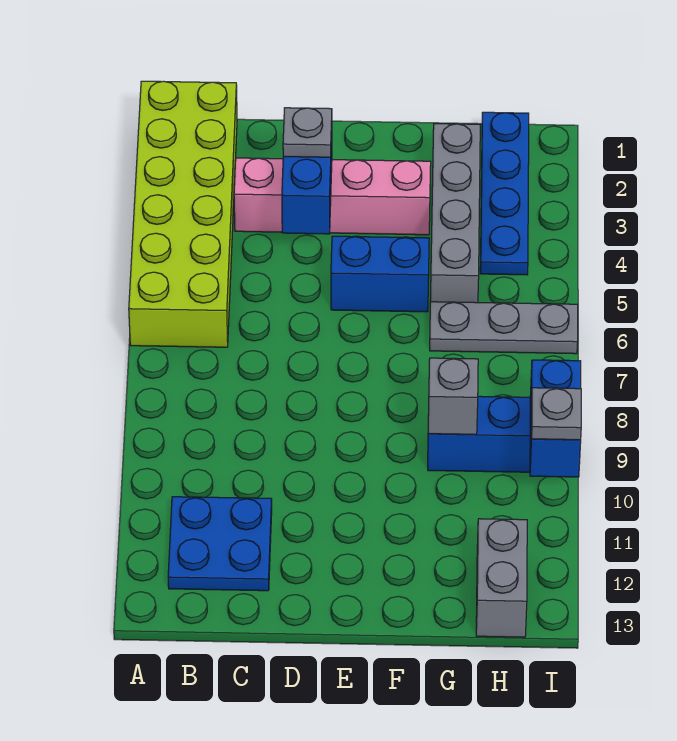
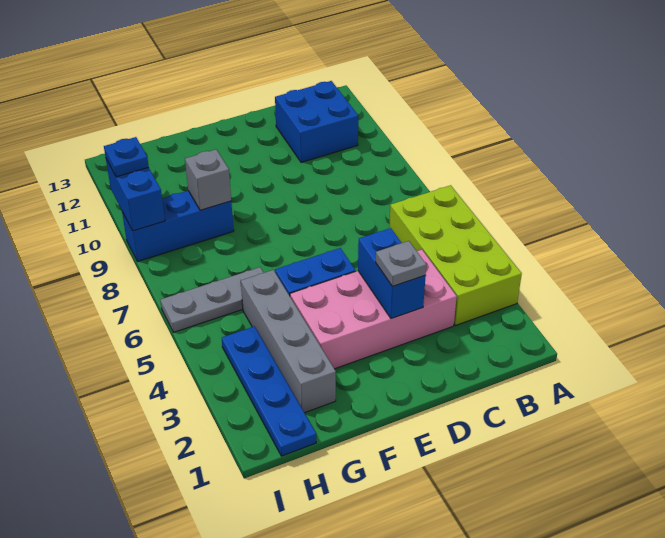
lime 2x6 brick [129,81,237,347] -> lime 2x4 brick [389,185,522,325]
blue 2x2 plate [168,497,272,591] -> blue 2x2 brick [275,81,358,162]
pink 1x4 brick [234,158,431,235] -> pink 2x4 brick [290,250,457,369]
grey 1x2 brick [476,519,527,637] -> none
grey 1x1 plate [531,388,581,440] -> blue 1x1 plate [104,137,149,177]

